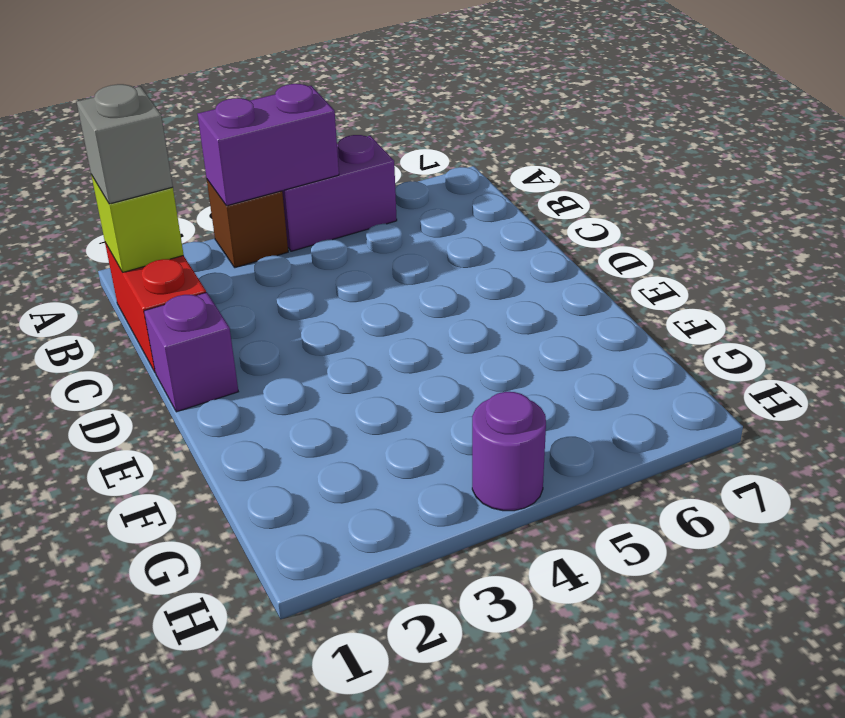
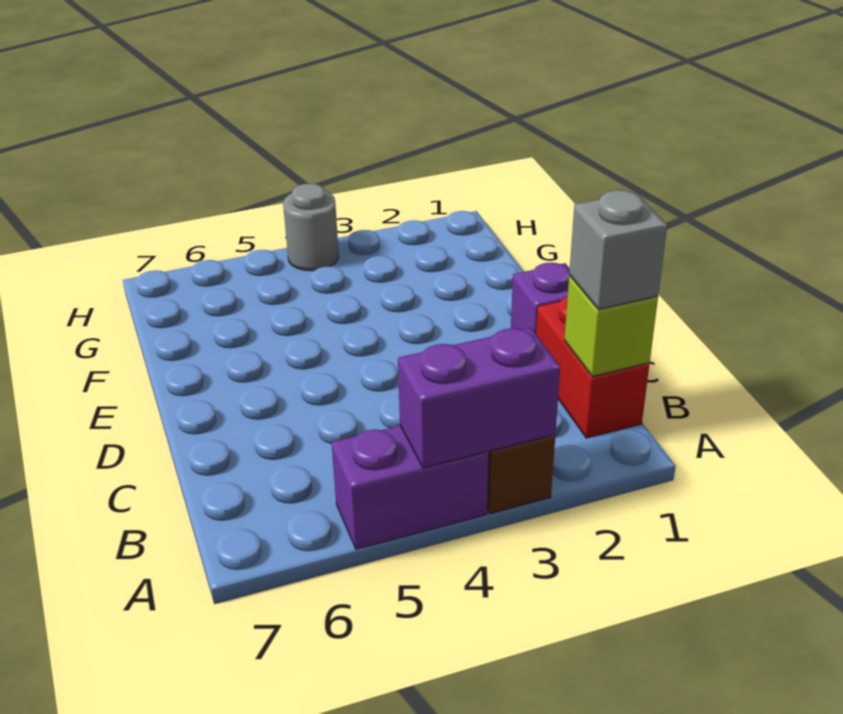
purple 1x1 round brick [472,392,546,511] -> grey 1x1 round brick [283,183,339,271]

